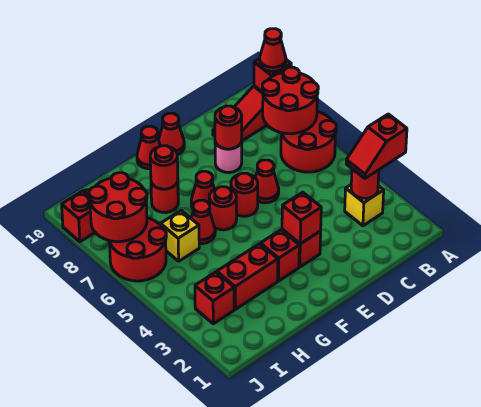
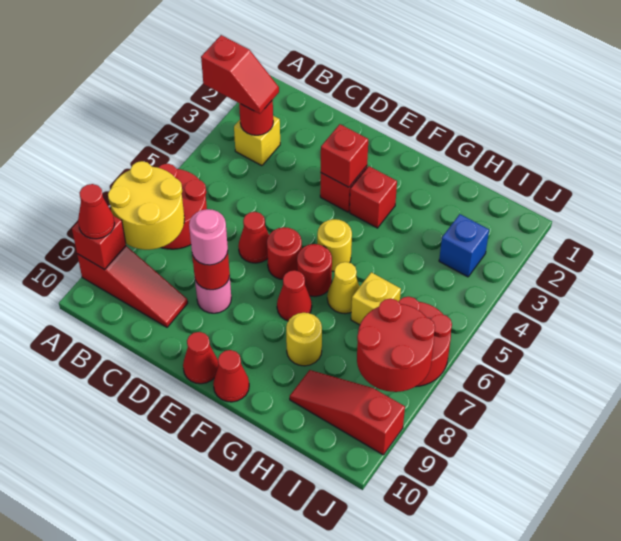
red 2x2 round brick [262,67,318,134] -> yellow 2x2 round brick [108,161,184,250]
none -> pink 1x1 round brick [189,209,228,265]
none -> yellow 1x1 round brick [317,219,352,271]
red 1x2 brick [217,244,278,309] -> none
red 1x1 cone [191,200,215,244] -> yellow 1x1 cone [327,262,360,314]
red 1x1 round brick [151,182,178,213] -> yellow 1x1 round brick [286,313,322,366]
red 1x1 round brick [150,146,178,189] -> none
red 1x1 brick [195,272,234,324] -> blue 1x1 brick [439,214,489,277]

